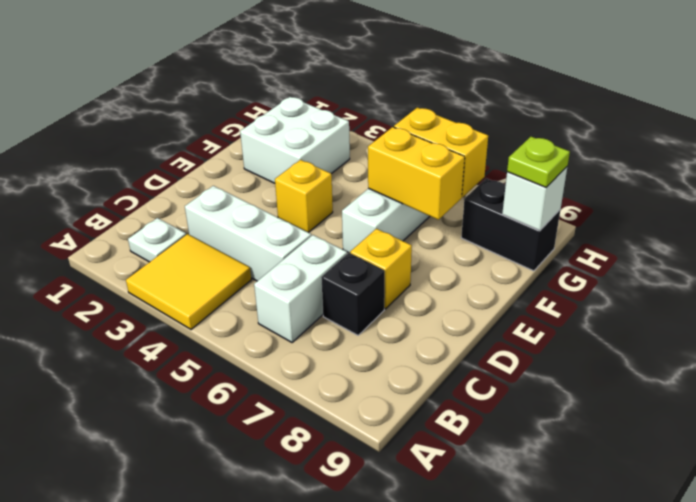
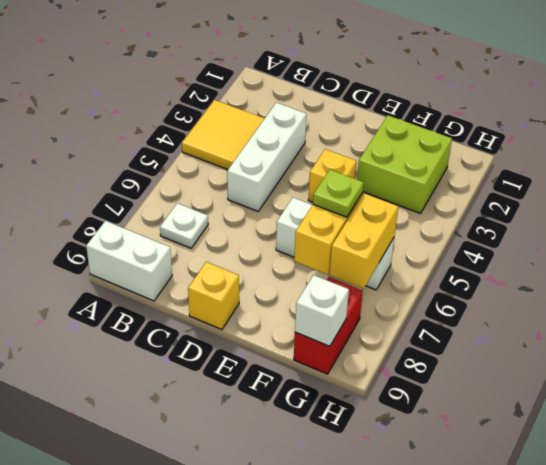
white 1x1 plate [128,218,186,262] -> white 1x1 plate moved to [160,203,208,248]
white 1x2 brick [254,235,347,343] -> white 1x2 brick moved to [86,221,172,301]
black 1x1 brick [321,253,385,335] -> none
yellow 1x1 brick [350,229,412,309] -> yellow 1x1 brick moved to [188,262,239,330]
white 2x2 brick [240,97,350,183] -> lime 2x2 brick [357,115,452,213]
black 1x2 brick [461,178,560,271] -> red 1x2 brick [294,277,363,374]
lime 1x1 plate [507,137,570,187] -> lime 1x1 plate moved to [313,170,363,217]

